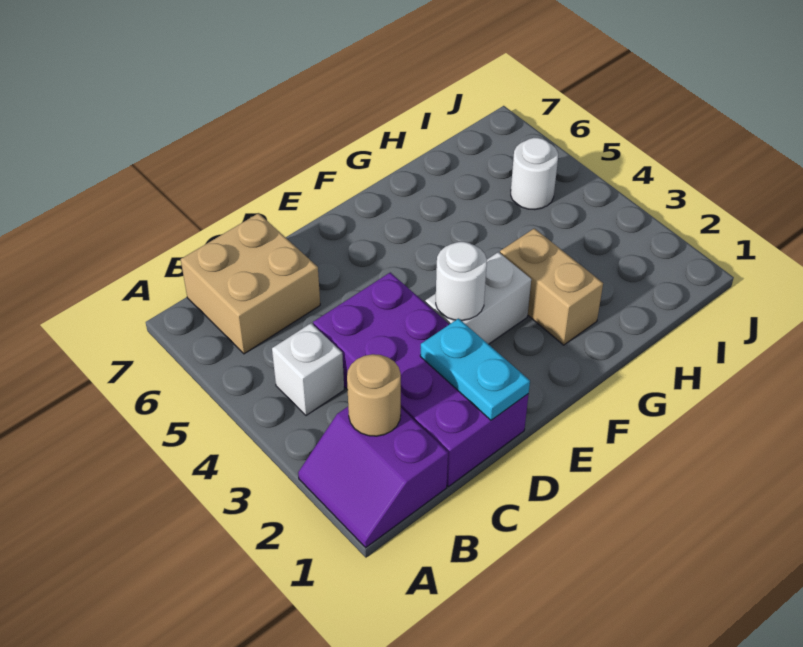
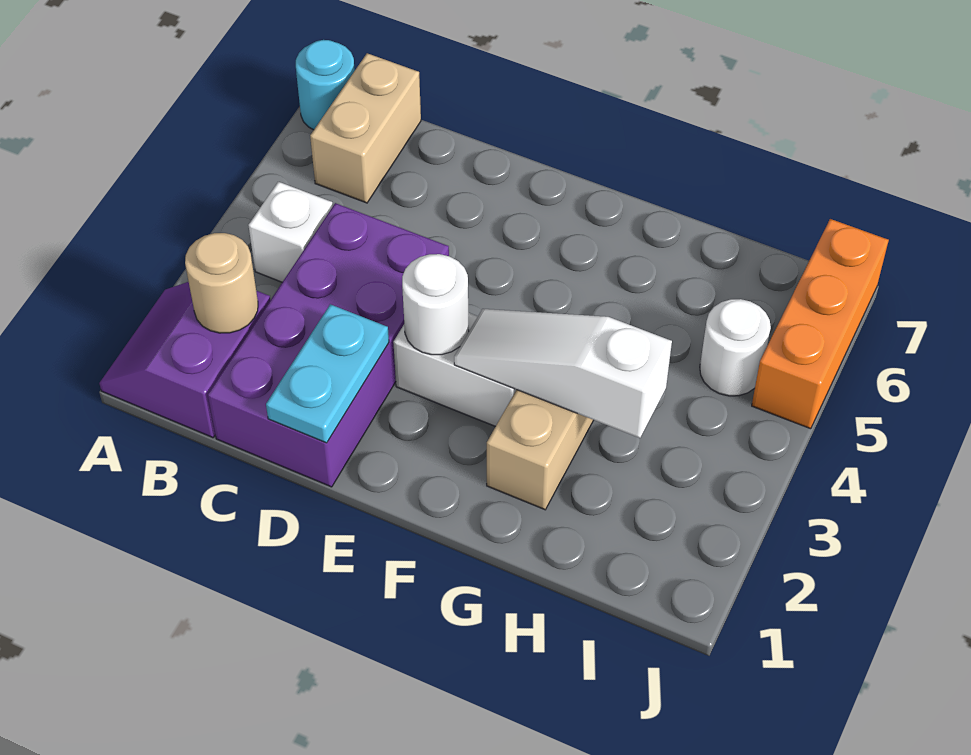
none -> cyan 1x1 round brick [296,40,355,130]
tan 2x2 brick [181,213,320,354] -> tan 1x2 brick [310,53,421,203]
none -> white 1x3 slope [454,309,672,438]
none -> orange 1x3 brick [752,219,889,429]

